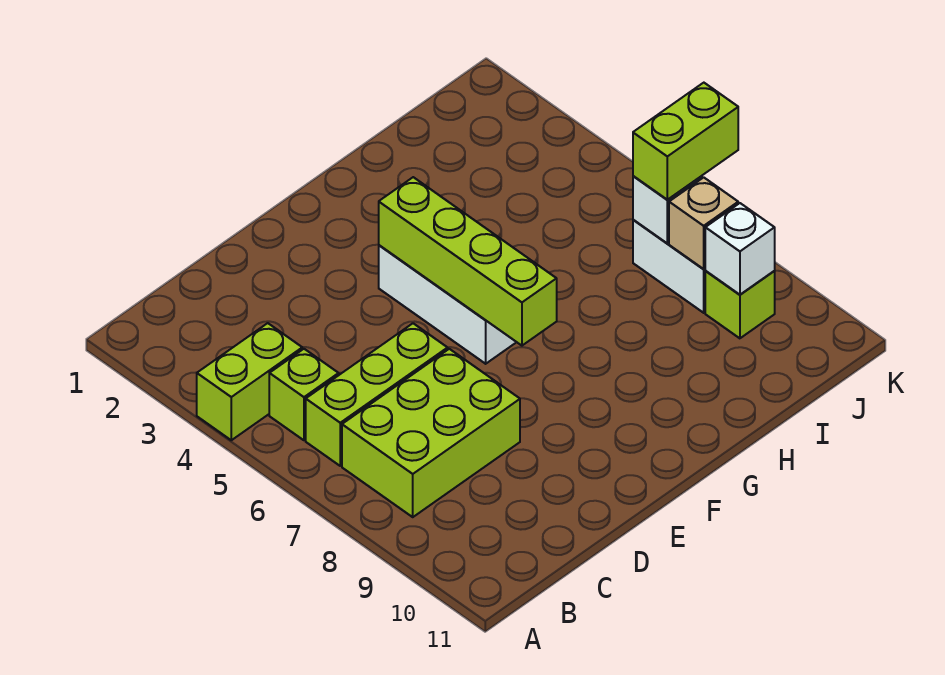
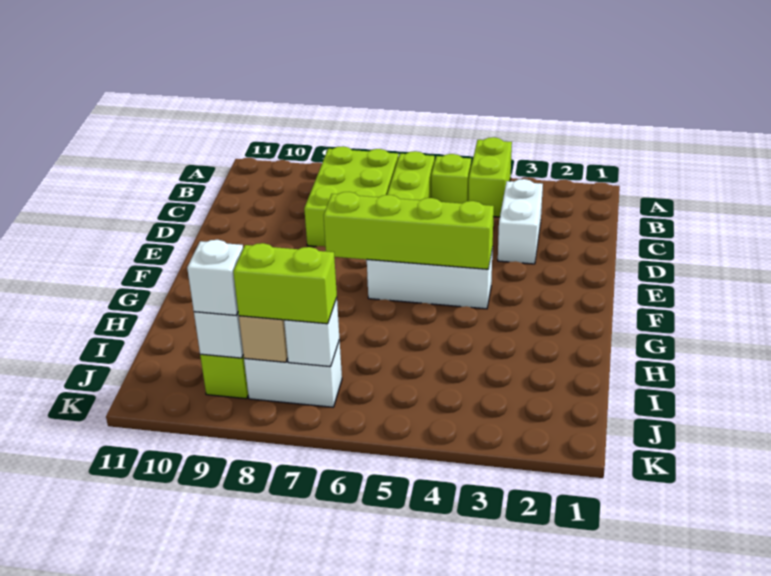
none -> white 1x2 brick [498,179,543,264]
lime 1x2 brick [633,83,738,200] -> lime 1x2 brick turned to [233,243,337,324]
none -> white 1x1 brick [187,240,243,315]

